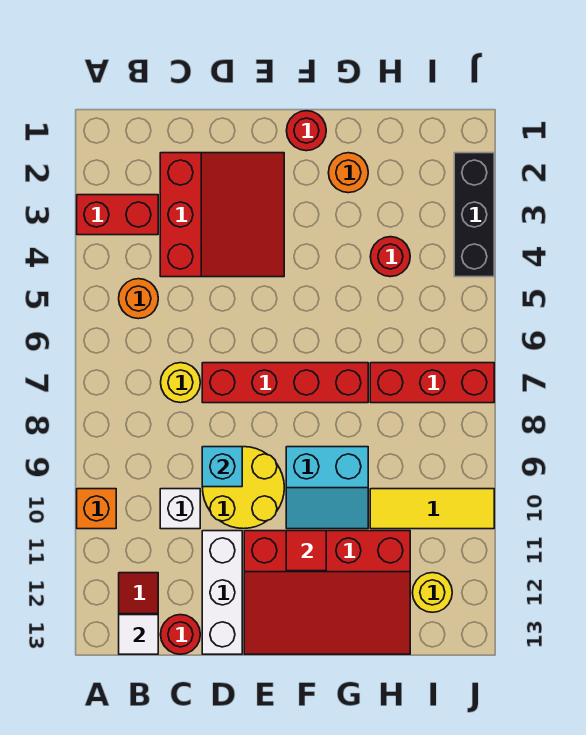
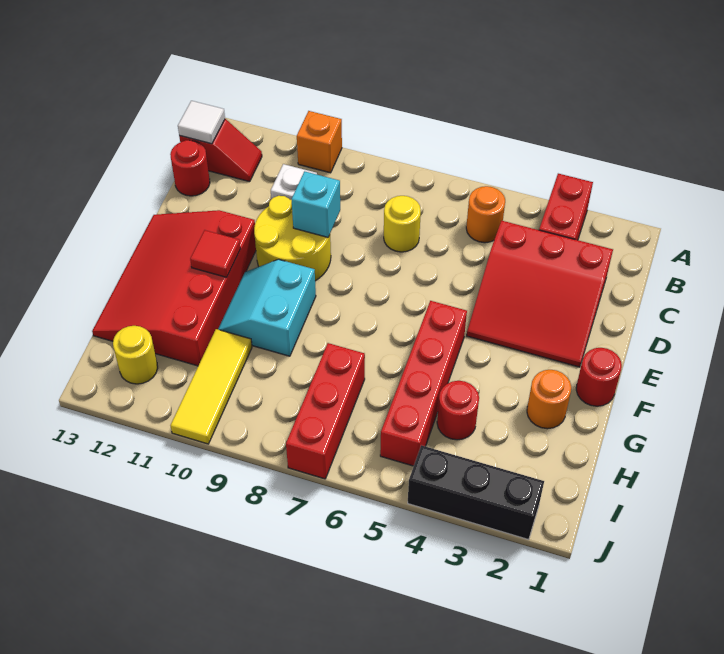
red 1x4 brick [202,363,368,403] -> red 1x4 brick moved to [380,301,467,466]
white 1x3 brick [202,531,242,654] -> none

